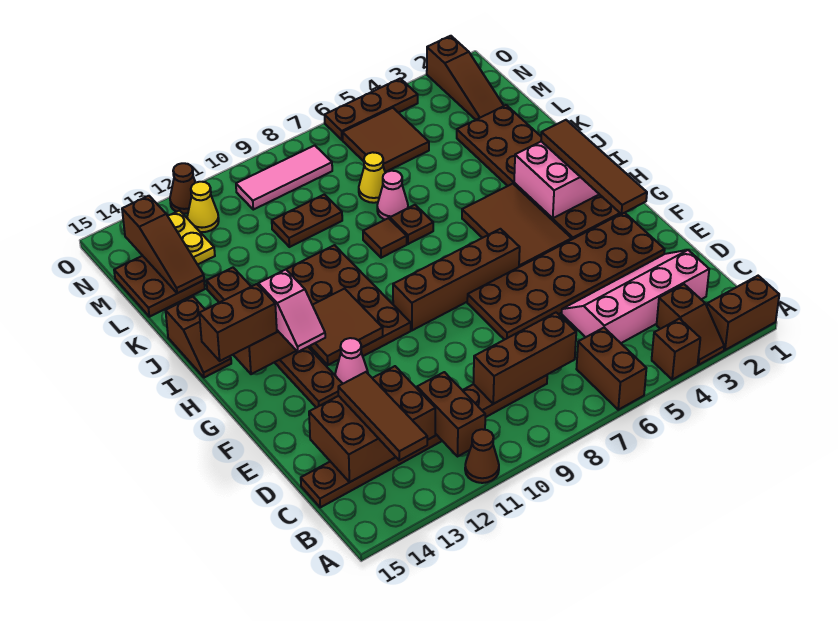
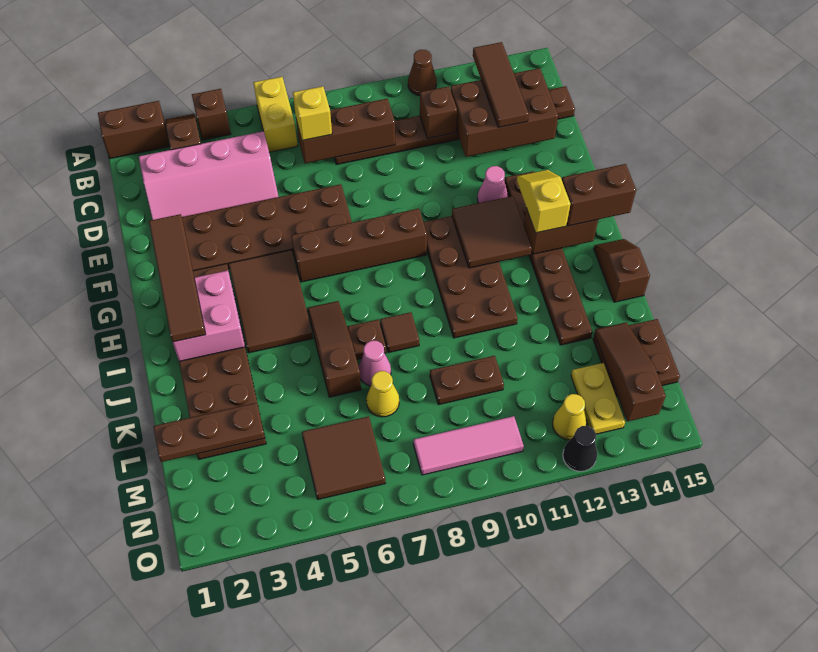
brown 1x2 brick [577,328,646,410] -> yellow 1x2 brick [253,77,298,152]
brown 1x2 brick [417,372,485,456] -> brown 1x1 brick [420,86,457,139]
none -> yellow 1x1 brick [293,86,332,140]
pink 1x2 slope [258,270,325,352] -> yellow 1x2 slope [517,170,570,233]
brown 1x3 slope [427,36,504,120] -> brown 1x3 slope moved to [308,301,361,397]
brown 1x3 plate [325,78,418,140] -> brown 1x3 plate moved to [153,403,265,462]
brown 1x1 cone [170,163,196,214] -> black 1x1 cone [563,426,597,471]

